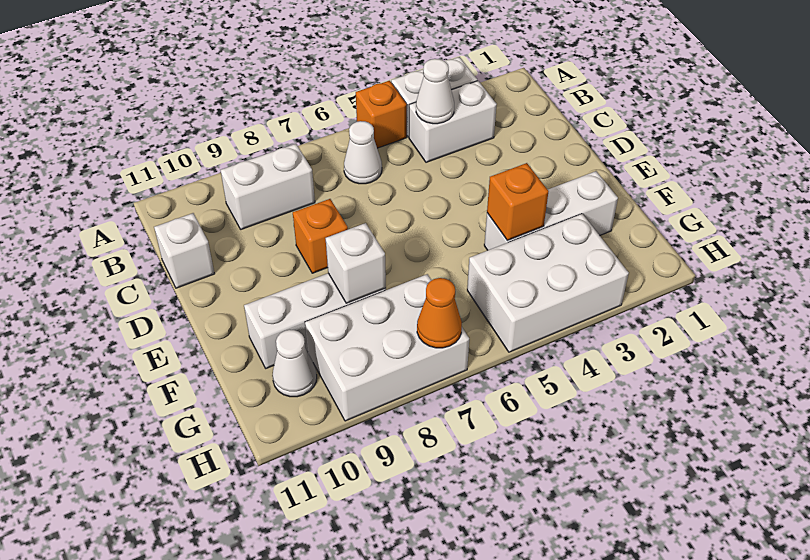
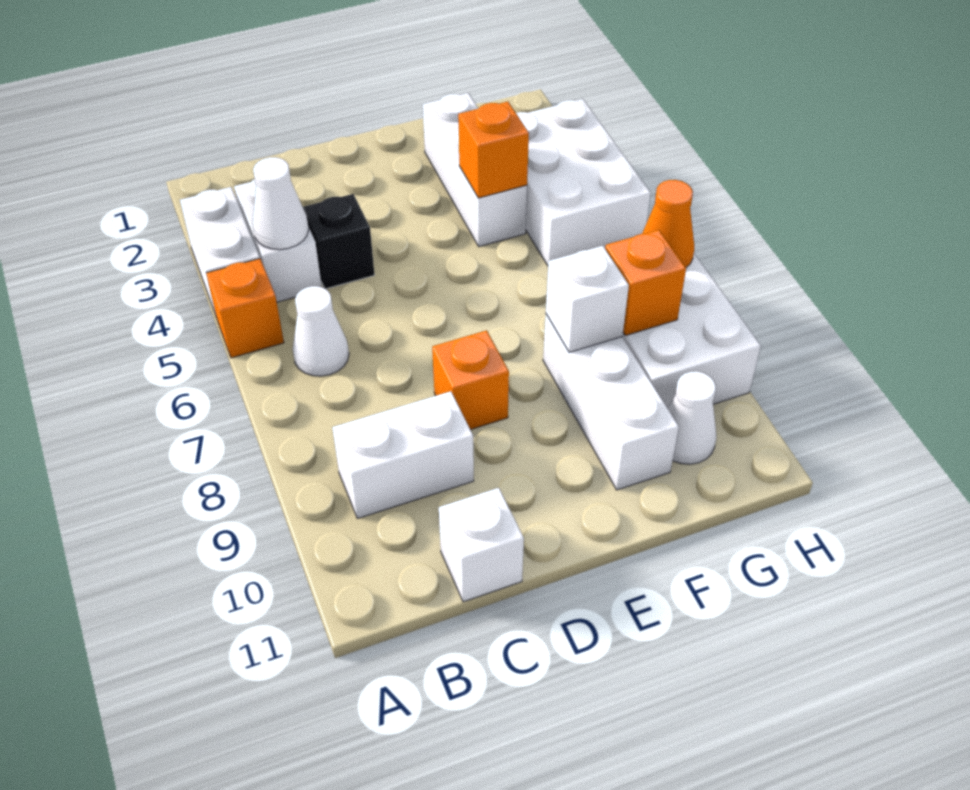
white 1x2 brick [221,144,315,229] -> white 1x2 brick turned to [332,391,474,519]
none -> black 1x1 brick [303,194,374,289]
none -> orange 1x1 brick [605,230,686,335]

